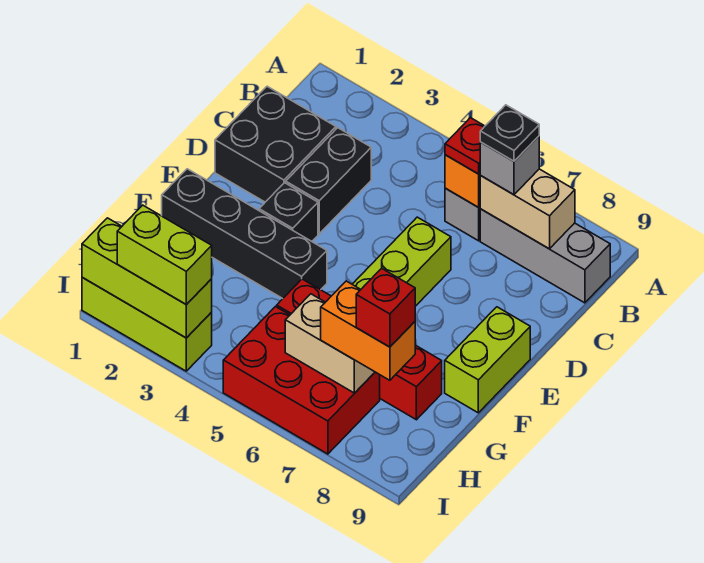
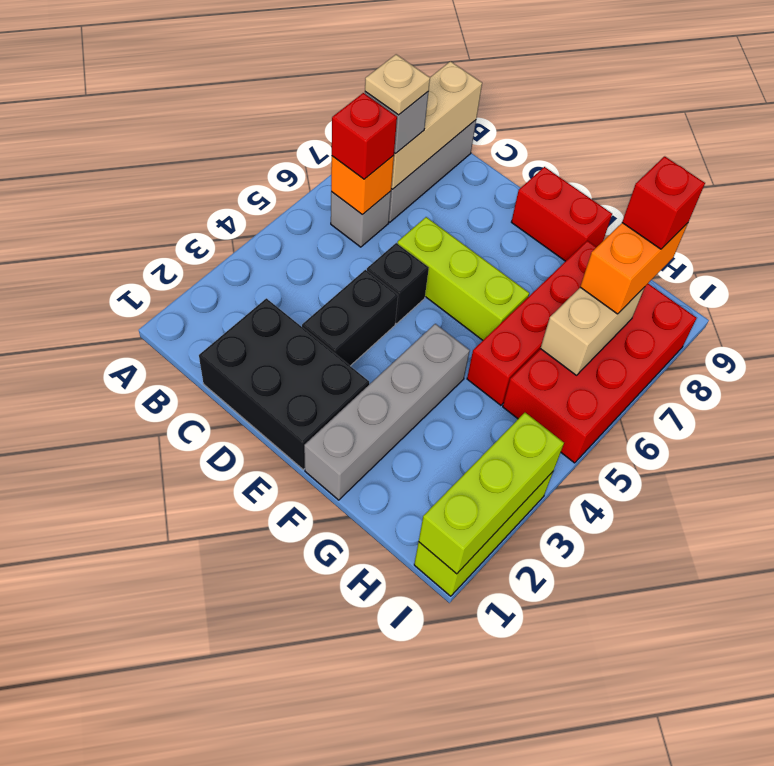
red 1x1 plate [445,118,485,174] -> red 1x1 brick [332,93,397,179]
tan 1x2 brick [480,169,575,249] -> tan 1x3 brick [391,61,482,189]
black 1x1 plate [480,105,539,161] -> tan 1x1 plate [365,54,430,115]
black 2x2 brick [215,86,336,202] -> black 2x3 brick [199,298,369,469]
black 1x2 brick [286,128,371,234] -> black 1x2 brick turned to [302,270,398,366]
black 1x1 brick [259,183,318,241] -> black 1x1 brick moved to [367,243,429,324]
lime 1x2 brick [445,307,530,413] -> red 1x2 brick [512,167,612,261]
black 1x4 brick [162,169,327,299] -> grey 1x4 brick [304,324,470,500]
red 2x3 brick [223,307,380,454] -> red 2x4 brick [503,284,696,463]
lime 1x2 brick [117,205,212,305] -> none

